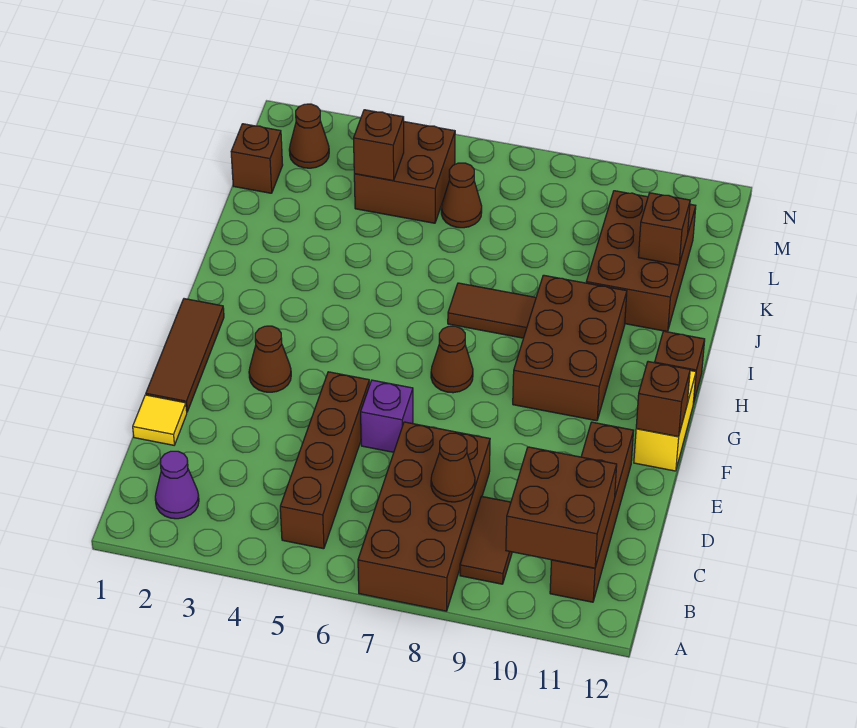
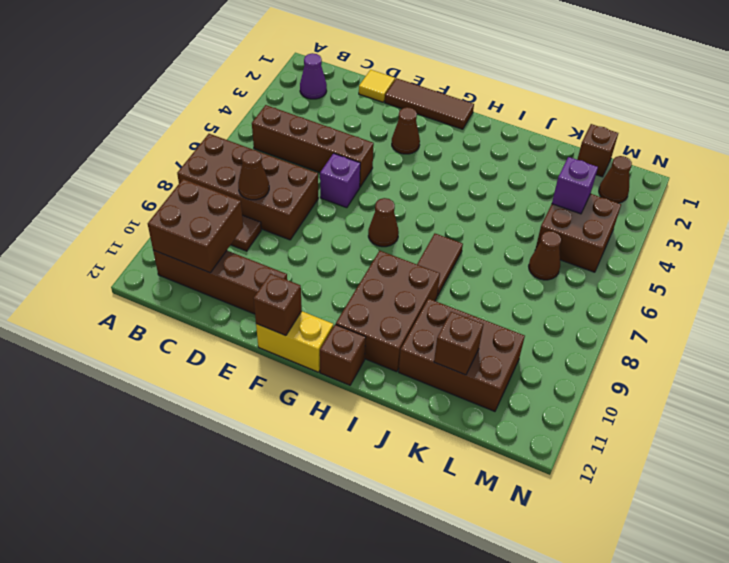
brown 2x3 brick [513,275,627,421] -> brown 2x3 brick turned to [336,251,440,372]
brown 1x1 brick [354,110,404,181] -> purple 1x1 brick [552,157,598,214]

